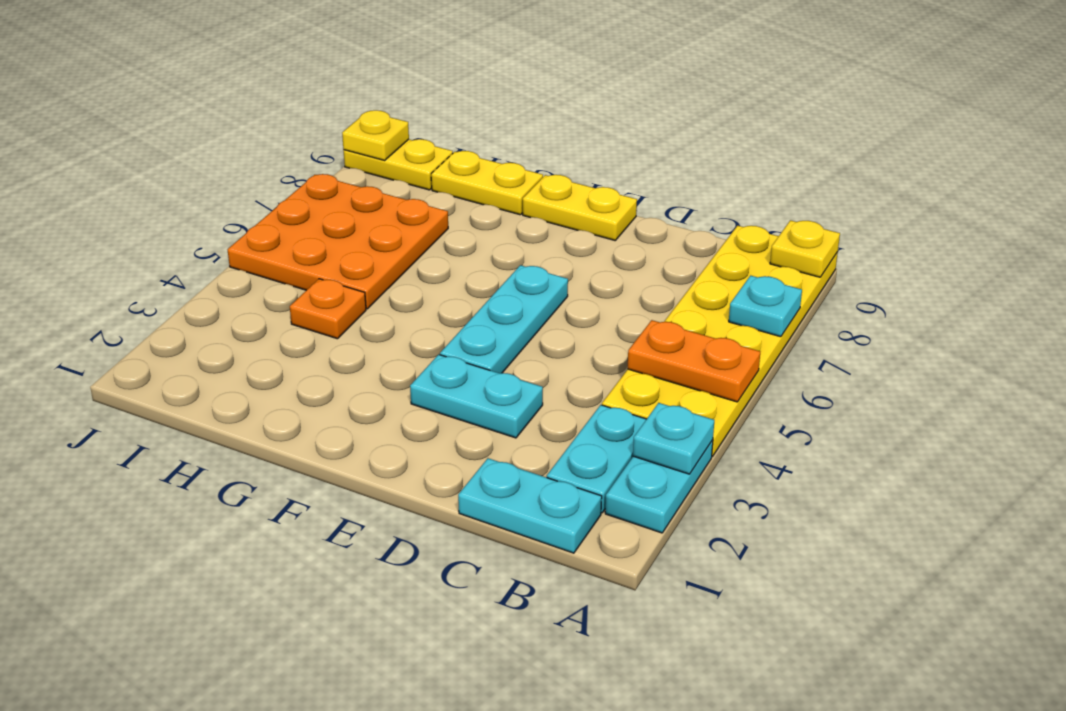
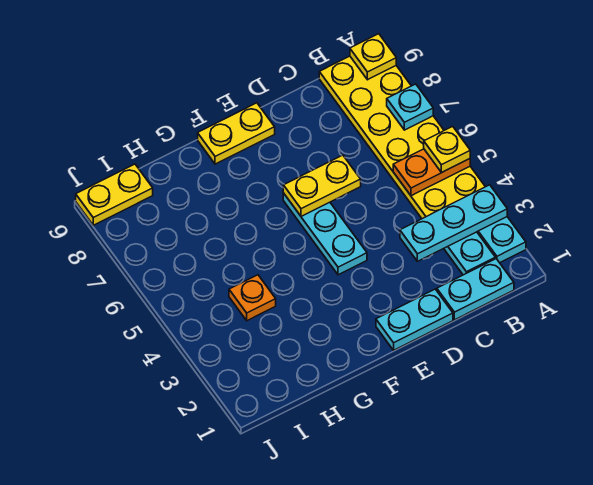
cyan 1x1 plate [633,403,714,474] -> cyan 1x3 plate [400,185,507,261]
cyan 1x2 plate [410,355,543,438] -> cyan 1x2 plate moved to [376,289,453,350]
yellow 1x2 plate [431,151,543,215] -> yellow 1x2 plate moved to [283,155,361,216]
orange 3x3 plate [227,174,448,309] -> none
yellow 1x1 plate [342,110,409,160] -> yellow 1x1 plate moved to [424,126,470,172]

